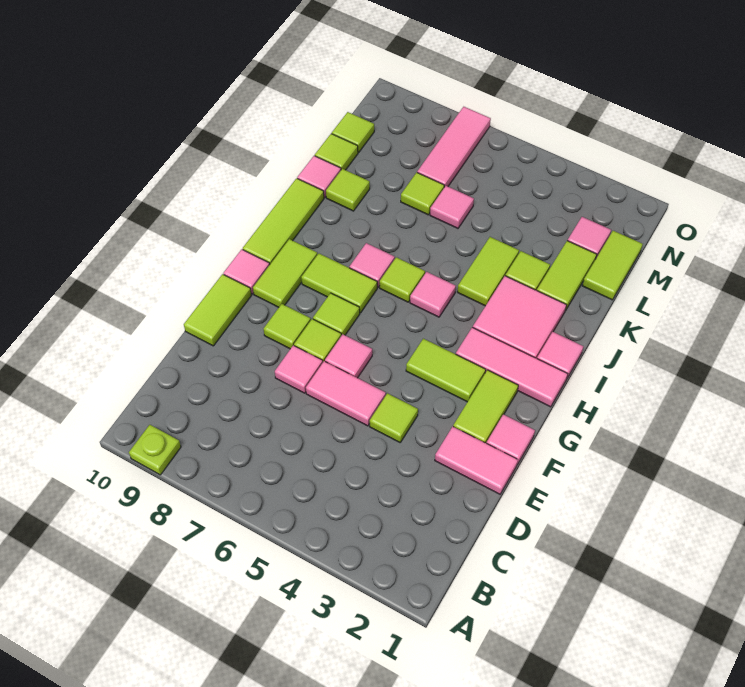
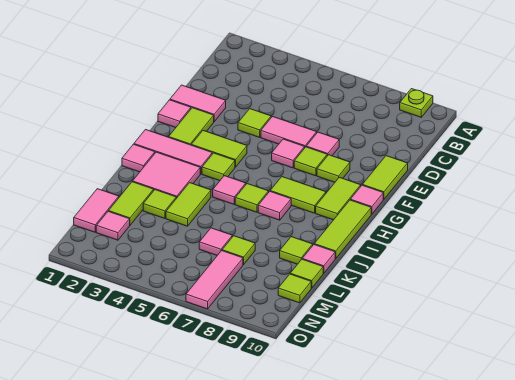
lime 1x1 tile [313,293,360,336] -> lime 1x1 tile moved to [202,153,235,181]
lime 1x2 tile [582,231,643,300] -> pink 1x2 tile [74,189,119,232]

